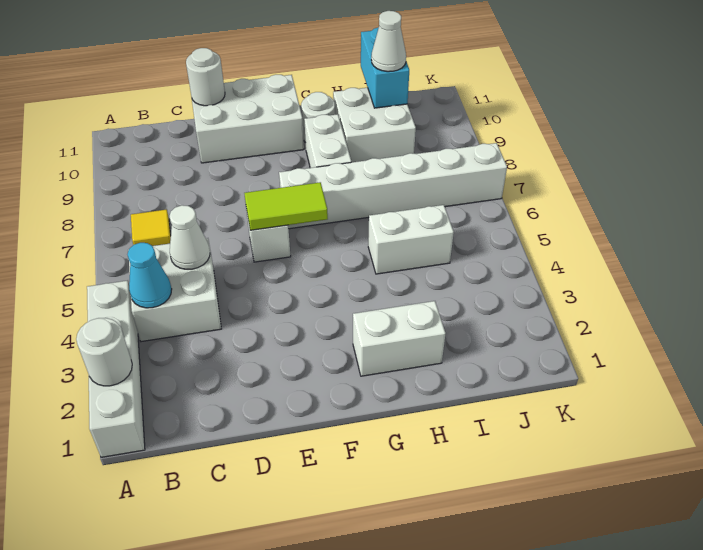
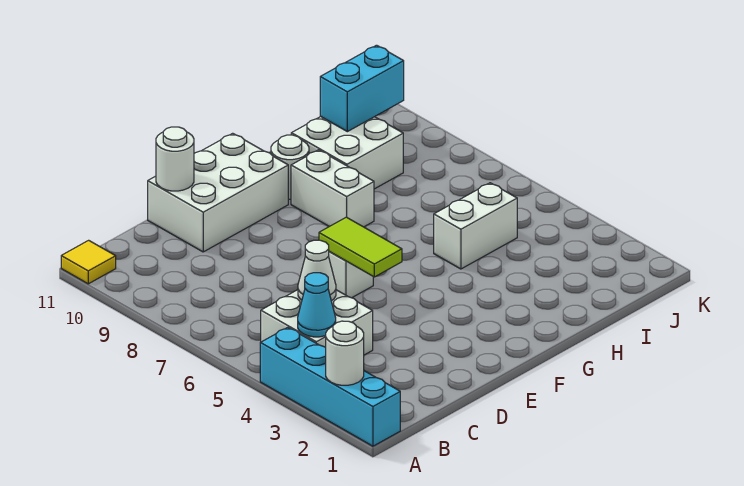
white 1x4 brick [87,281,145,457] -> cyan 1x4 brick [260,327,400,446]
yellow 1x1 tile [131,209,171,246] -> yellow 1x1 tile moved to [61,240,116,284]
lime 1x2 tile [244,182,328,230] -> lime 1x2 tile turned to [319,217,402,277]
white 1x6 brick [279,143,507,229] -> none
white 1x2 brick [353,301,446,376] -> none
cyan 1x2 brick [361,27,409,108] -> cyan 1x2 brick turned to [320,45,404,132]
white 1x1 cone [371,11,406,72] -> none

